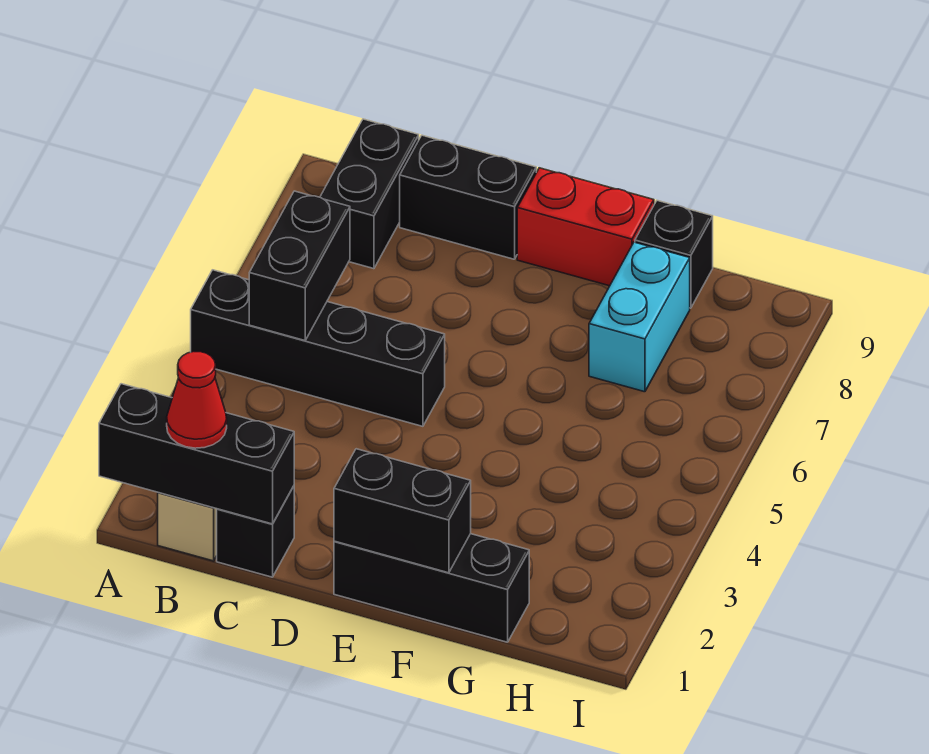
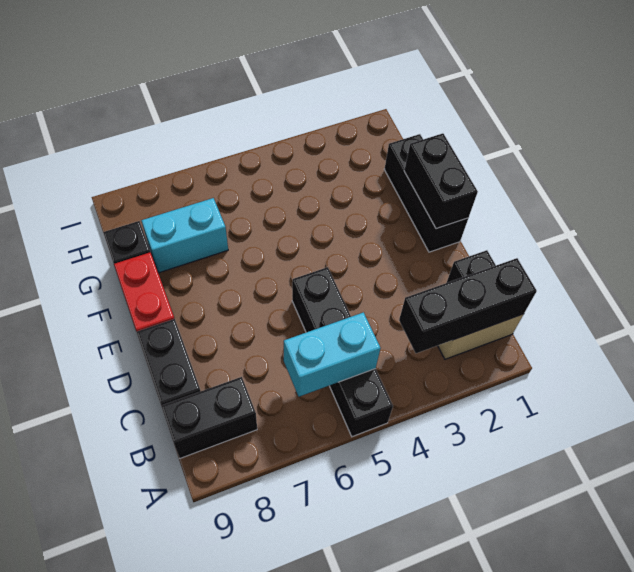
black 1x3 brick [99,384,294,524] -> black 1x3 brick turned to [399,258,537,353]
red 1x1 cone [167,352,227,448] -> none
black 1x2 brick [249,191,350,341] -> cyan 1x2 brick [284,312,381,397]

